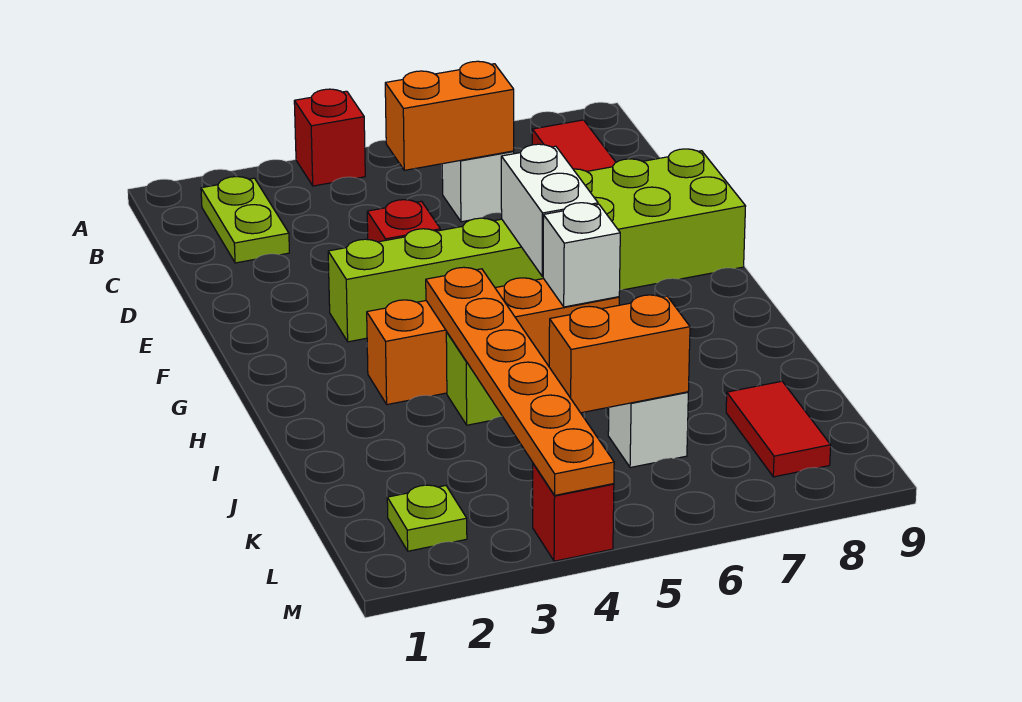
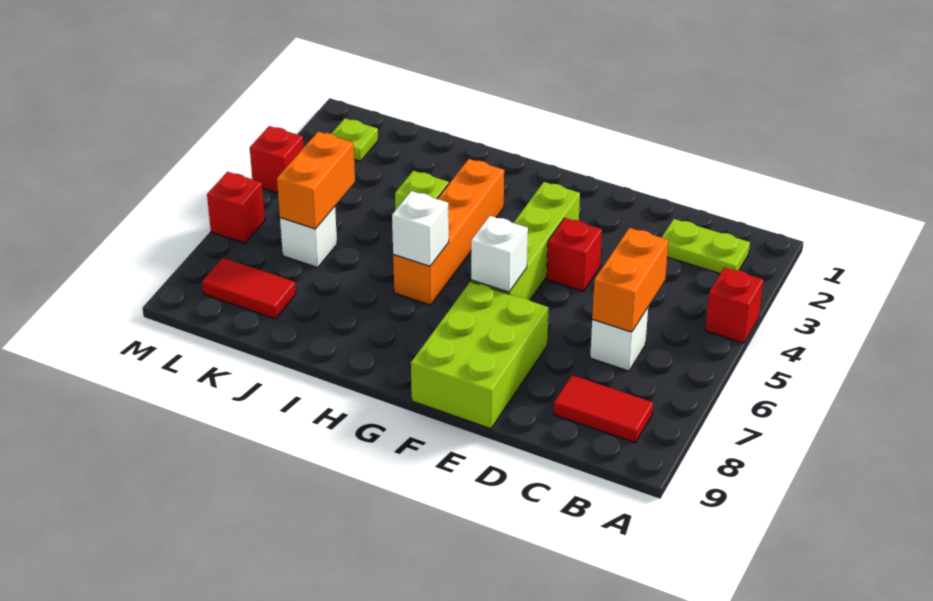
white 1x2 brick [501,144,598,276] -> white 1x1 brick [471,216,528,292]
orange 1x6 plate [426,267,614,495] -> none
none -> red 1x1 brick [207,172,265,243]

